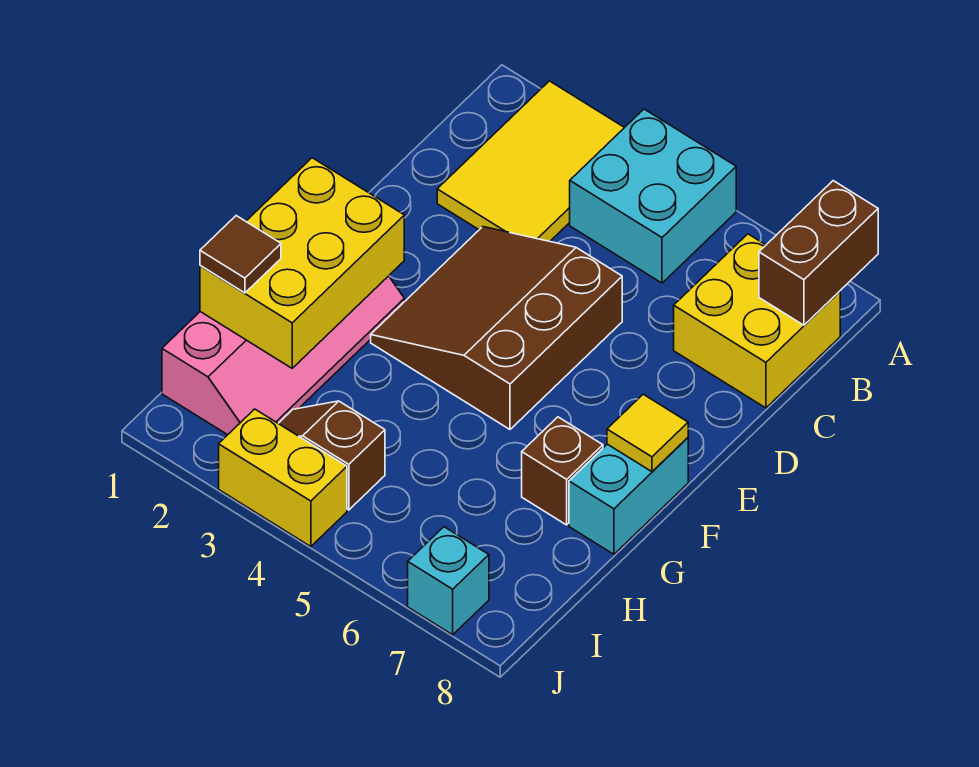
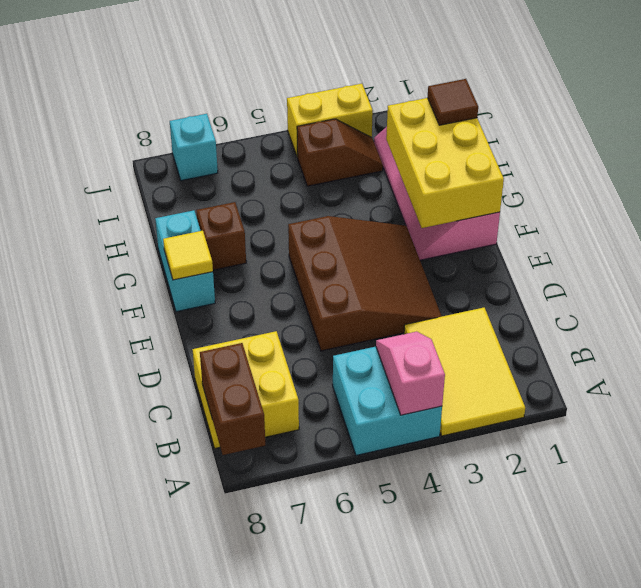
none -> pink 1x2 slope [376,332,445,415]

